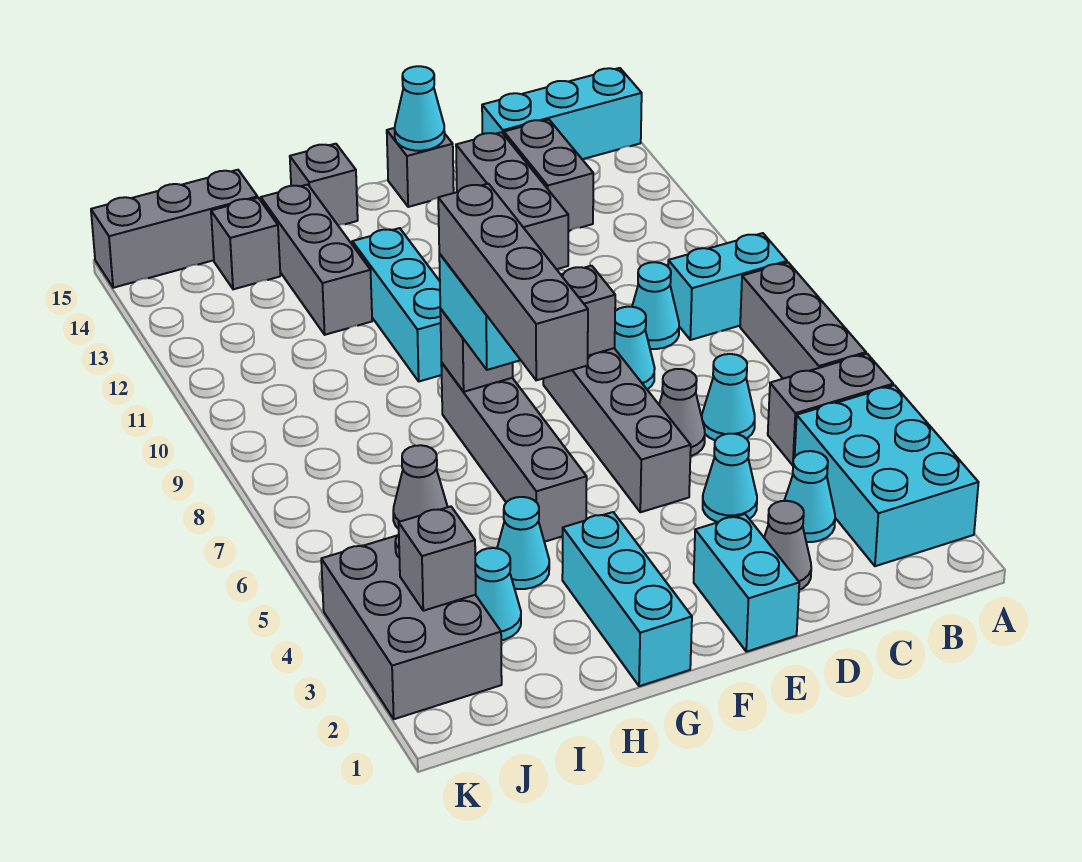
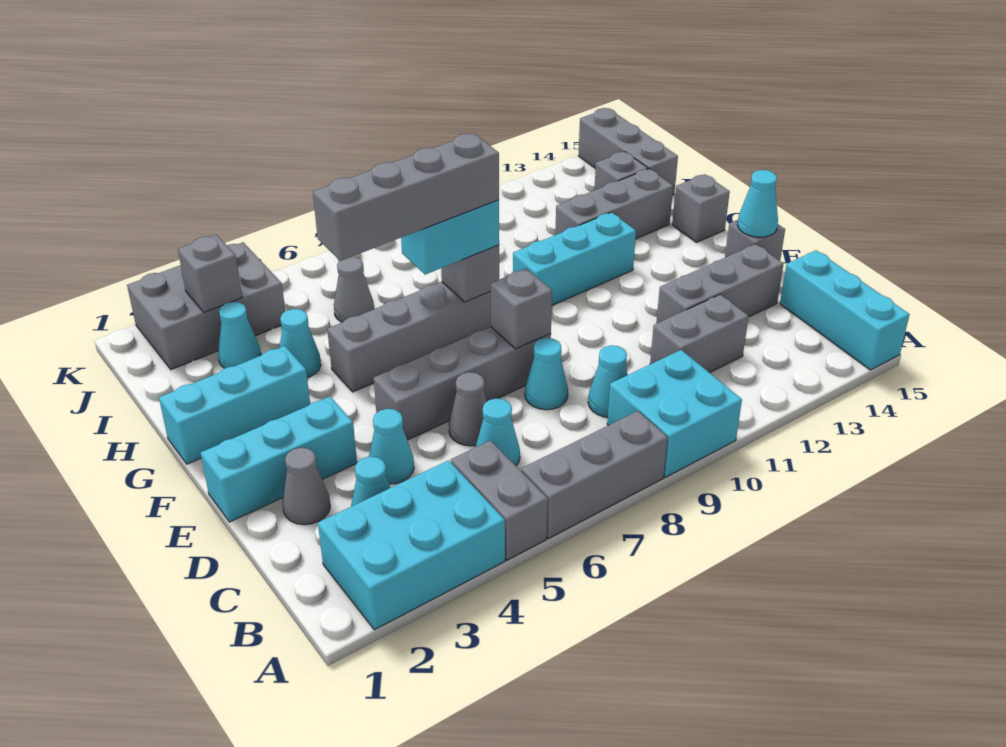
cyan 1x2 brick [668,233,787,340] -> cyan 2x2 brick [607,350,742,477]
grey 1x2 brick [504,120,593,231] -> grey 1x2 brick moved to [650,294,749,373]
cyan 1x2 brick [694,514,799,652] -> cyan 1x3 brick [201,397,357,522]

